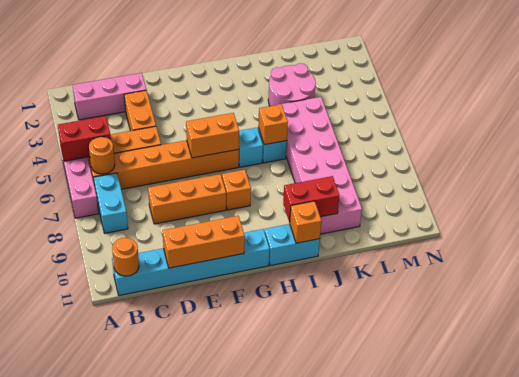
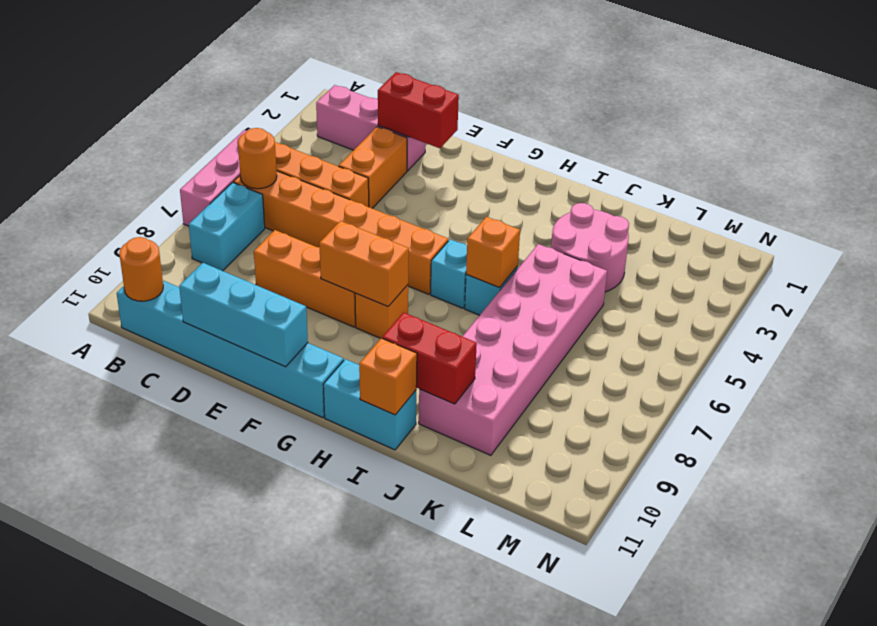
red 1x2 brick [58,116,111,161] -> red 1x2 brick moved to [378,72,459,148]
orange 1x3 brick [162,216,245,268] -> cyan 1x3 brick [179,263,308,367]
orange 1x2 brick [186,113,239,158] -> orange 1x2 brick moved to [319,221,409,307]

